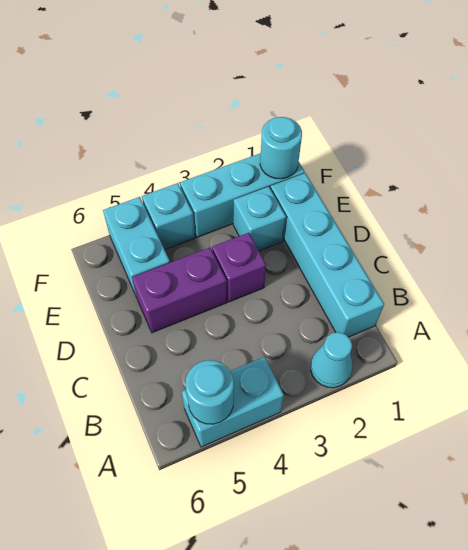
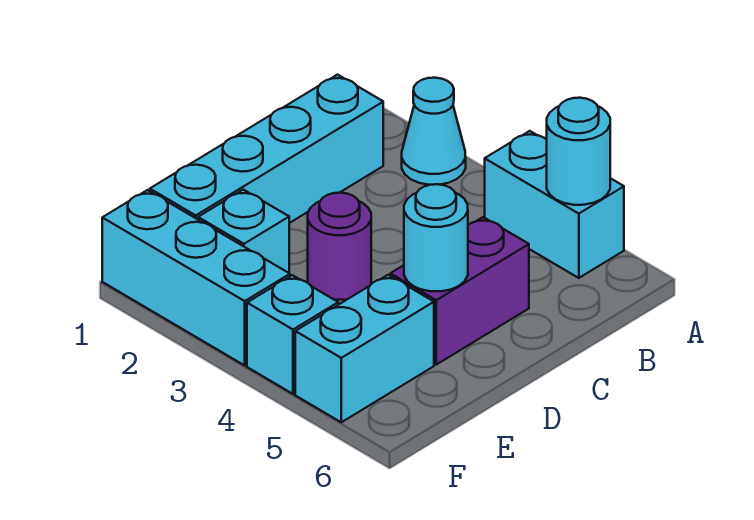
purple 1x1 brick [212,233,266,302] -> purple 1x1 round brick [308,193,371,300]
purple 1x2 brick [132,248,227,333] -> purple 1x2 brick turned to [390,217,529,365]
cyan 1x1 round brick [260,117,302,179] -> cyan 1x1 round brick moved to [404,184,468,291]

